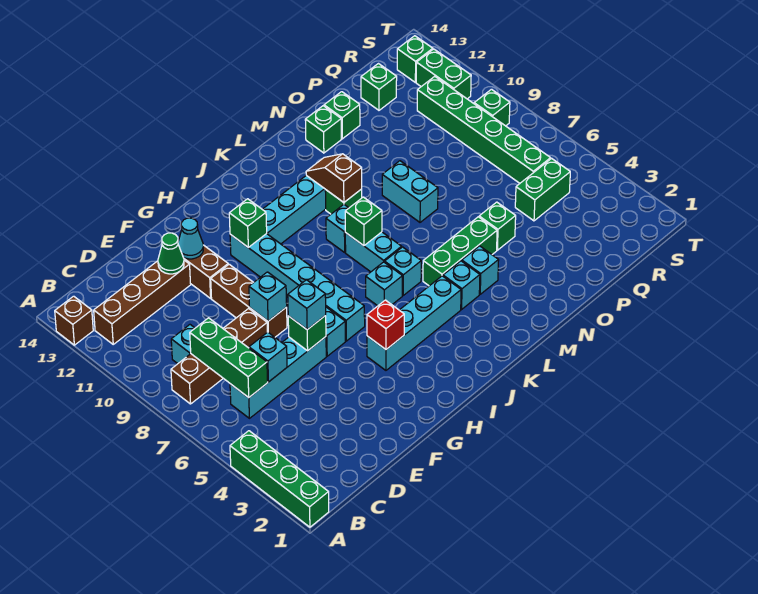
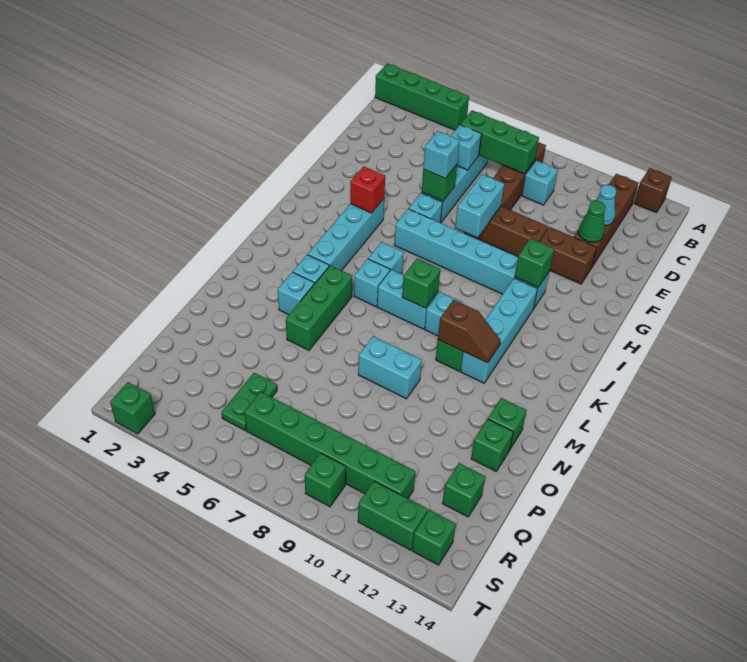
cyan 1x1 brick [249,272,287,321] -> cyan 1x2 brick [455,174,504,237]
cyan 1x1 cone [178,218,203,259] -> cyan 1x1 cone moved to [596,185,616,226]
green 1x1 brick [479,202,516,250] -> green 1x1 brick moved to [110,382,155,434]
green 1x2 brick [515,158,570,221] -> green 1x2 plate [221,373,277,430]

